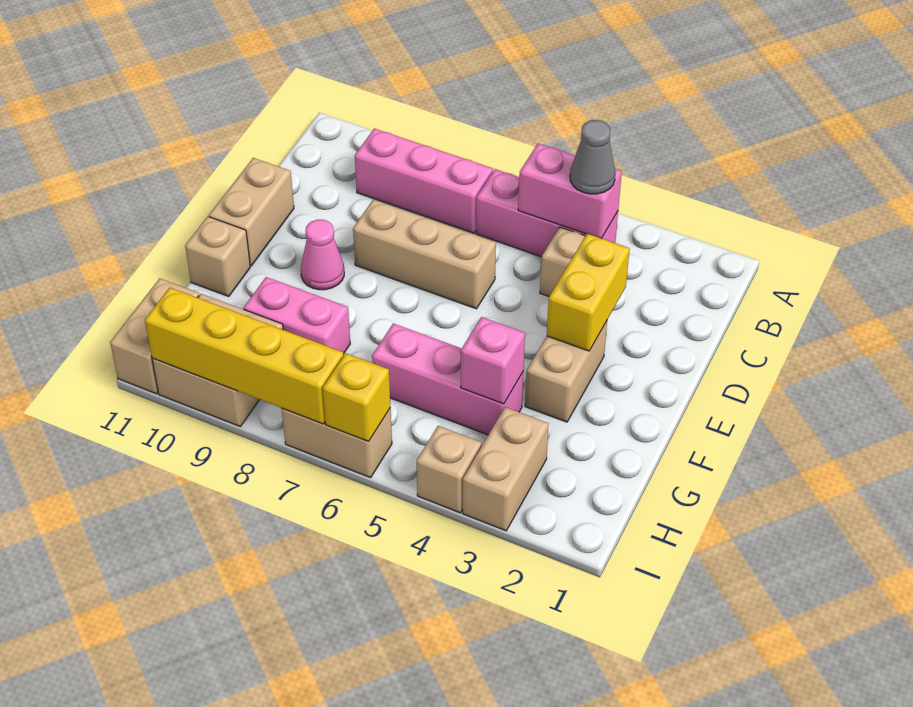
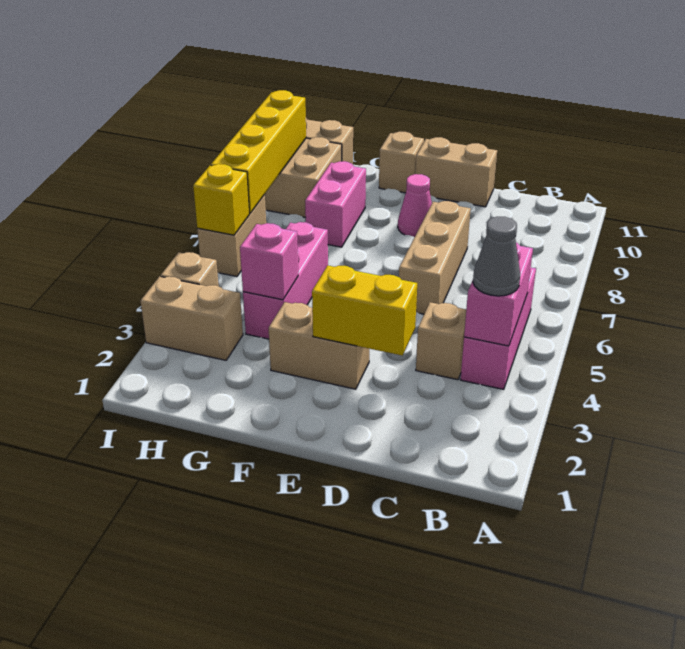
pink 1x3 brick [355,129,493,233] -> none

